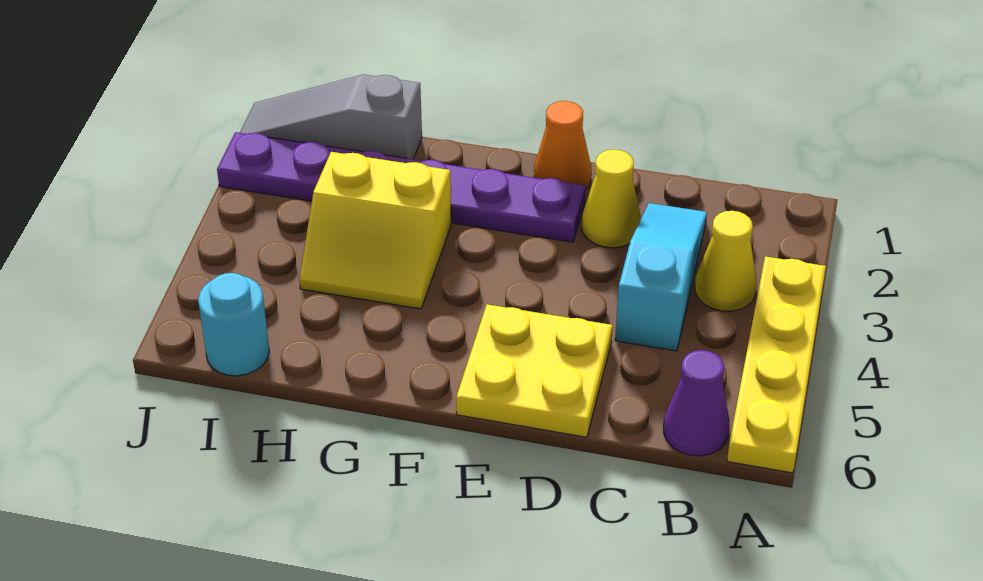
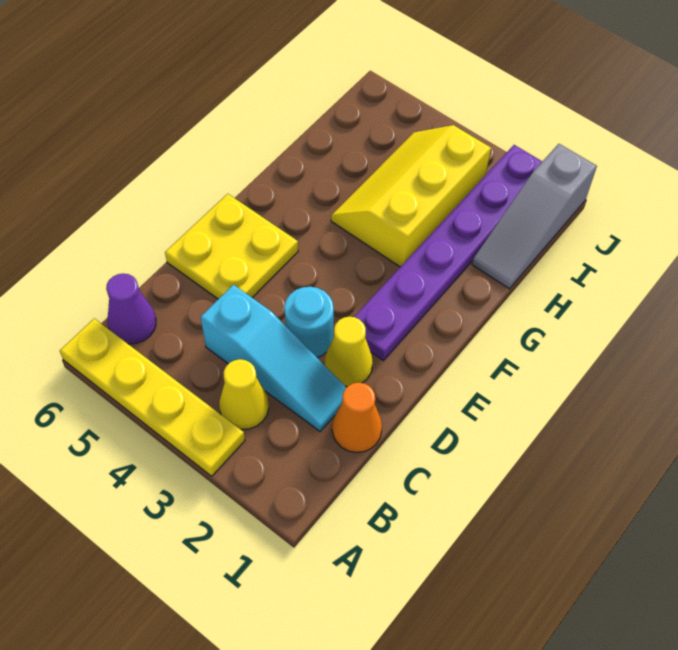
orange 1x1 cone [534,101,591,190] -> orange 1x1 cone moved to [332,383,382,453]
yellow 2x2 slope [299,152,451,309] -> yellow 2x3 slope [331,125,491,267]
grey 1x3 slope [240,74,422,159] -> grey 1x3 slope turned to [472,144,597,289]
cyan 1x1 round brick [198,273,269,376] -> cyan 1x1 round brick moved to [284,287,334,357]

